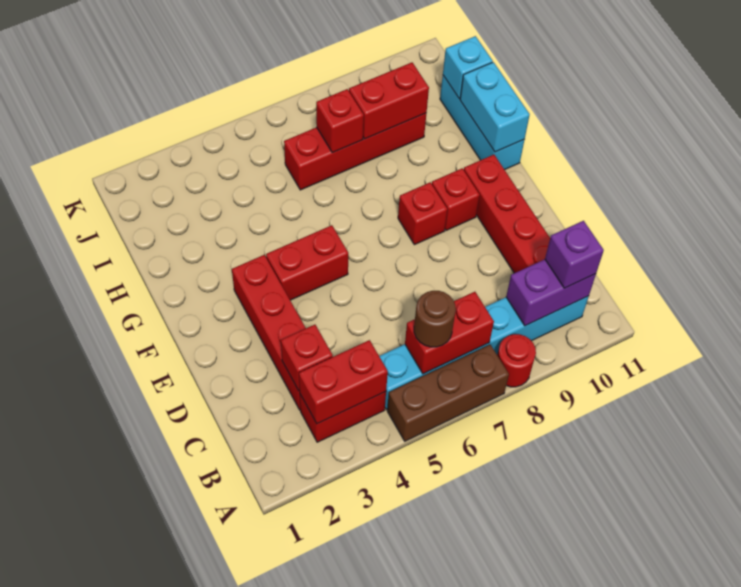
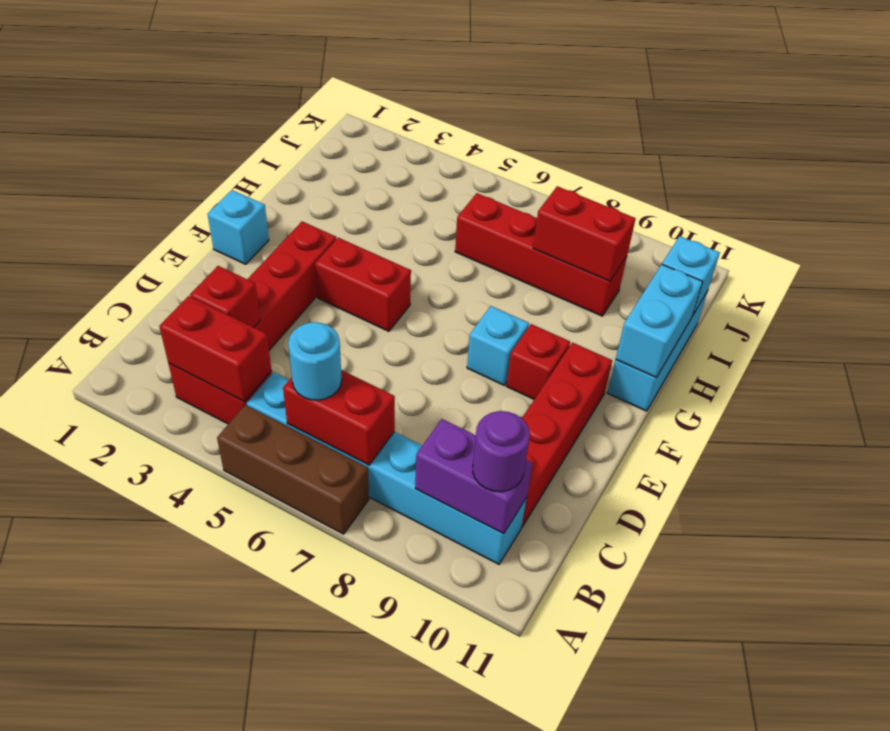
red 1x1 round brick [497,334,536,387] -> none
brown 1x1 round brick [414,291,456,347] -> cyan 1x1 round brick [288,322,342,400]
purple 1x1 brick [545,221,604,288] -> purple 1x1 round brick [473,411,530,492]
none -> cyan 1x1 brick [208,190,269,264]
red 1x1 brick [398,182,447,245] -> cyan 1x1 brick [467,306,529,386]
red 1x1 brick [316,89,364,153] -> none

